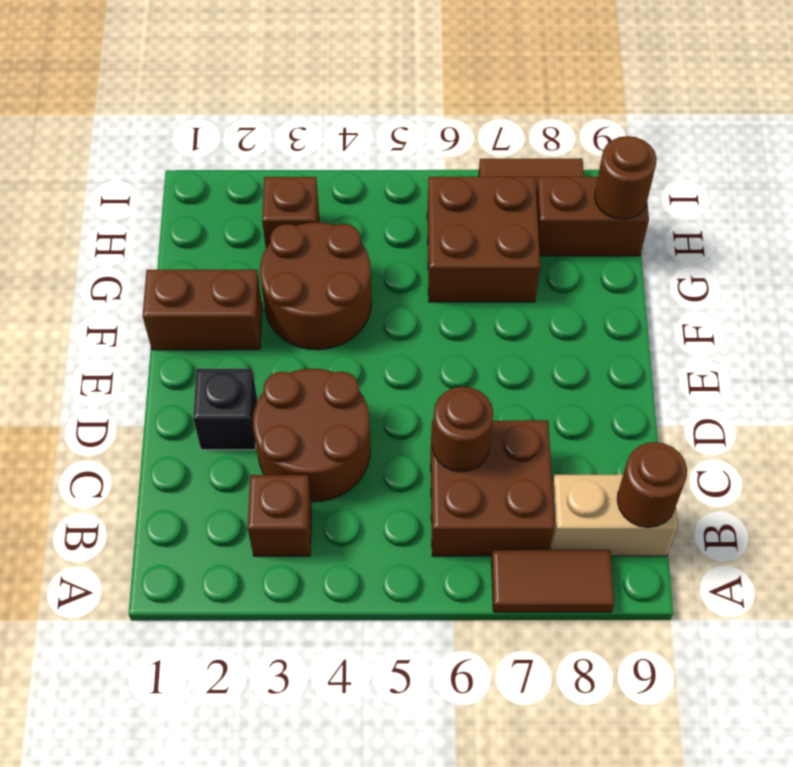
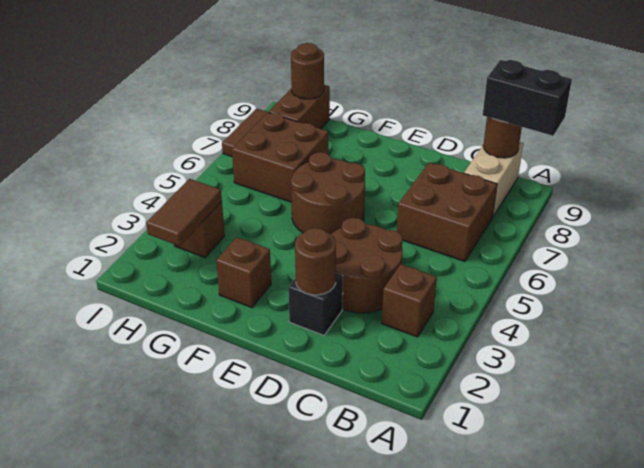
brown 1x2 tile [492,550,614,612] -> brown 1x2 tile moved to [146,179,222,246]
none -> black 1x2 brick [483,60,572,136]
brown 1x1 round brick [432,387,493,472] -> brown 1x1 round brick moved to [295,228,336,295]
brown 1x2 brick [142,270,262,350] -> brown 1x1 brick [216,237,271,308]
brown 2x2 round brick [260,222,371,350] -> brown 2x2 round brick moved to [291,152,365,234]

